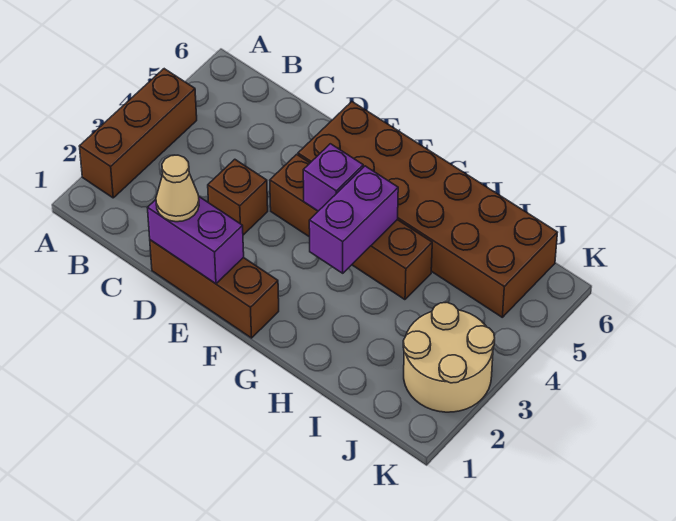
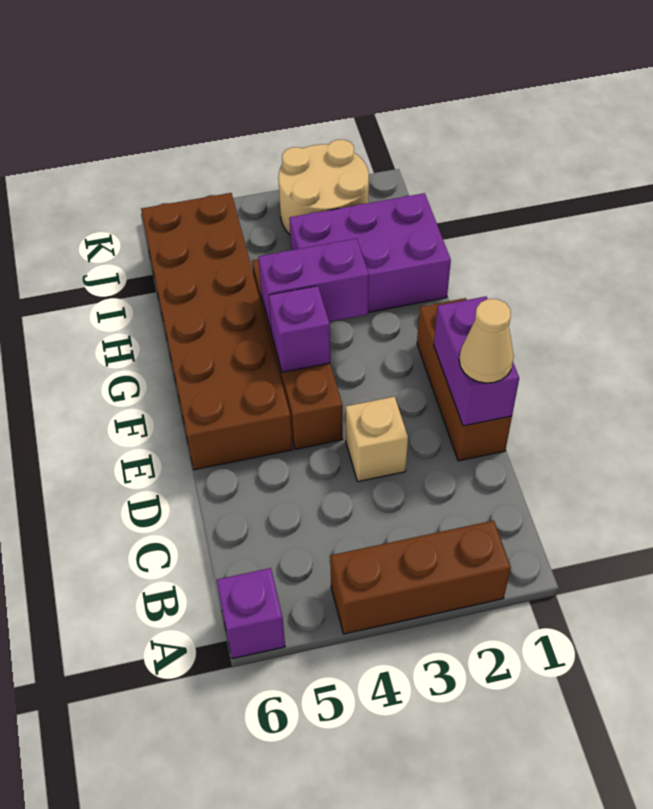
none -> purple 1x1 brick [217,568,285,659]
brown 1x1 brick [208,159,268,235] -> tan 1x1 brick [346,397,408,482]
none -> purple 2x3 brick [289,193,451,312]

